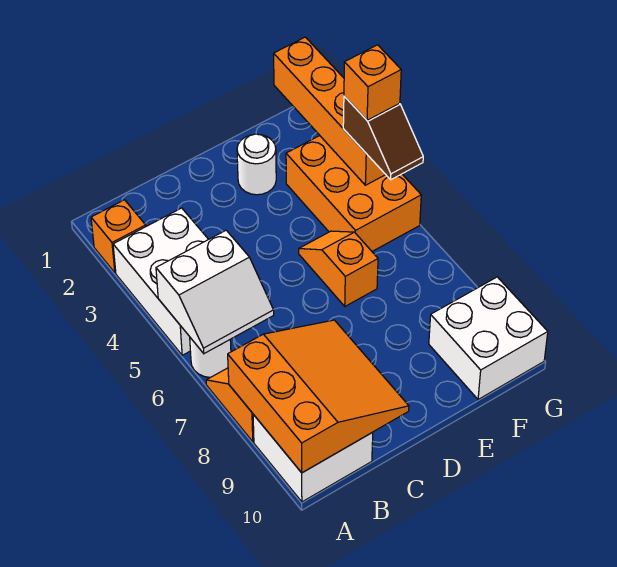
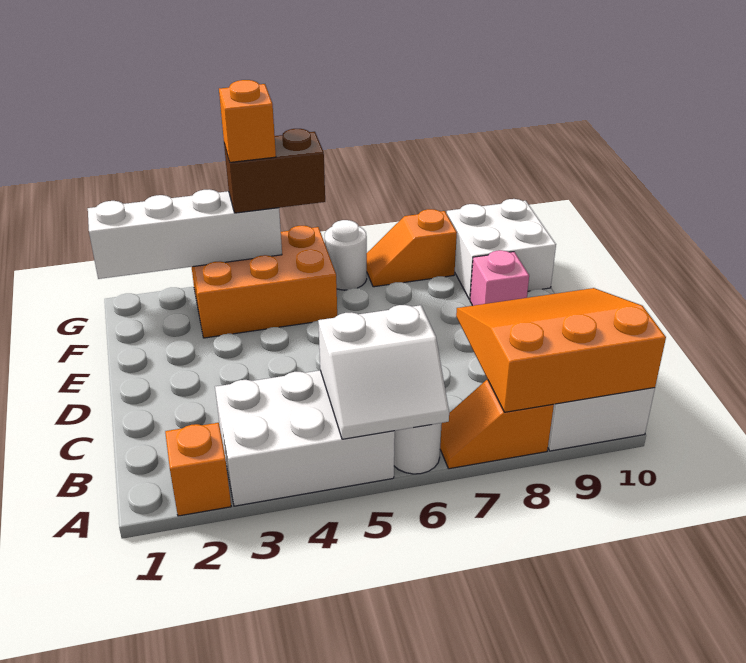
white 2x2 slope [156,230,274,353] -> white 2x2 slope turned to [318,305,449,439]
white 1x1 round brick [237,134,276,195] -> white 1x1 round brick moved to [324,220,367,290]
orange 1x2 slope [299,231,378,306] -> orange 1x2 slope moved to [367,209,457,287]
none -> pink 1x1 brick [470,250,529,306]
orange 1x4 brick [274,37,386,185] -> white 1x4 brick [88,189,282,279]
brown 1x2 slope [343,96,423,180] -> brown 1x2 brick [224,129,325,213]

